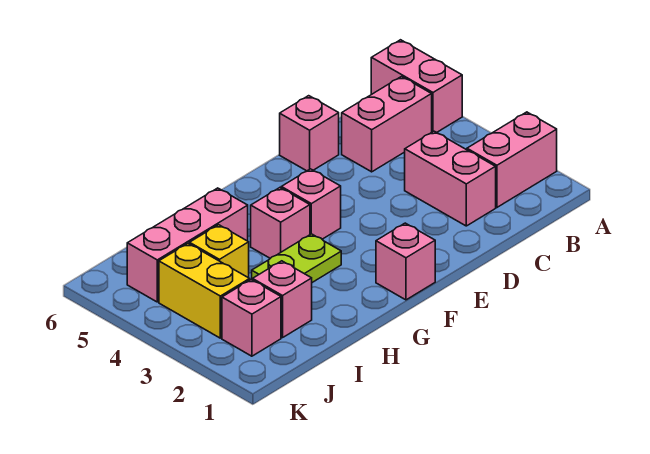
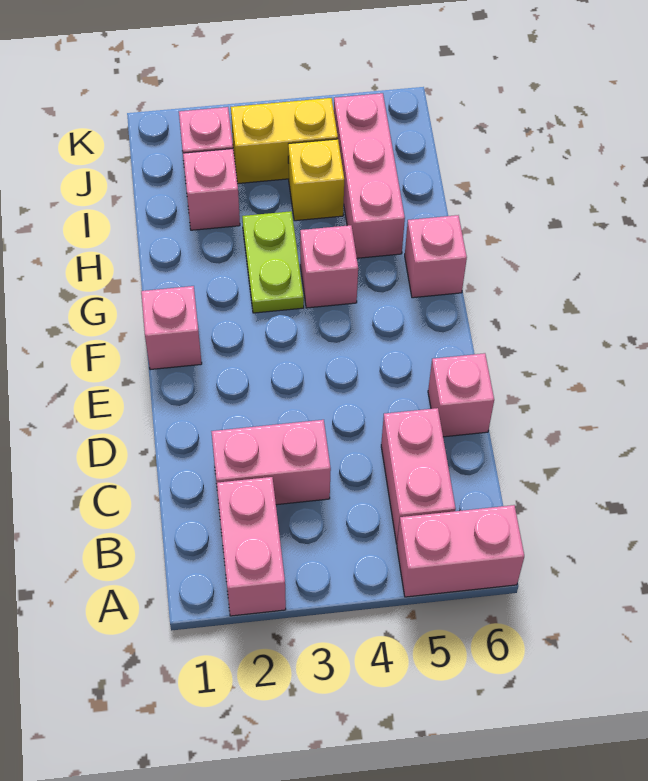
pink 1x1 brick [281,169,341,239] -> pink 1x1 brick moved to [405,215,467,298]

